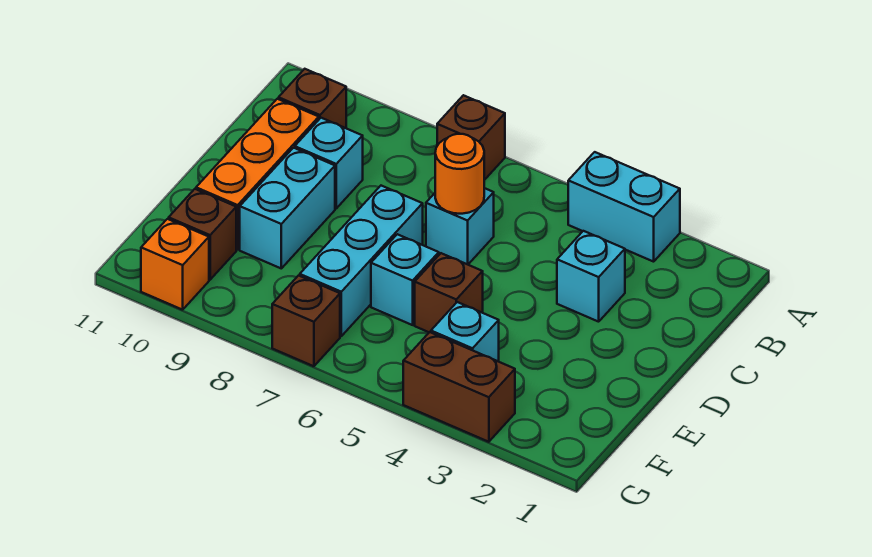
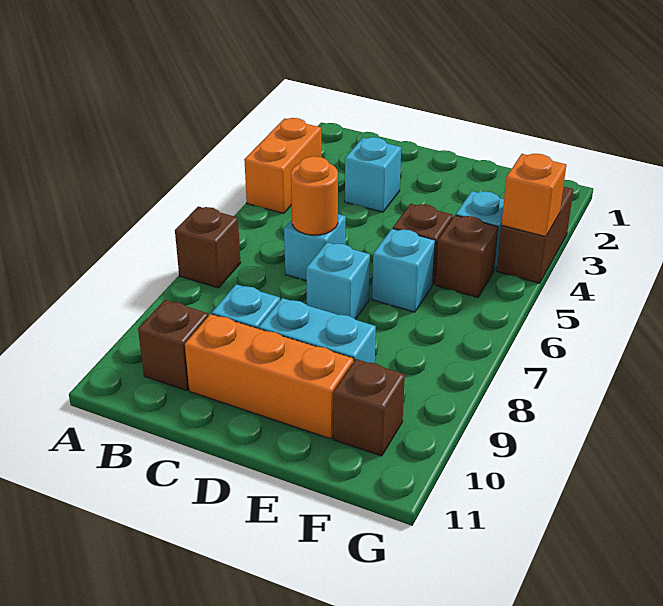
cyan 1x2 brick [568,152,680,262] -> orange 1x2 brick [244,118,321,214]
cyan 1x3 brick [300,186,423,336] -> cyan 1x1 brick [306,242,370,319]
brown 1x1 brick [272,276,340,366] -> brown 1x1 brick moved to [435,215,498,297]
orange 1x1 brick [141,219,209,310] -> orange 1x1 brick moved to [501,154,566,237]

